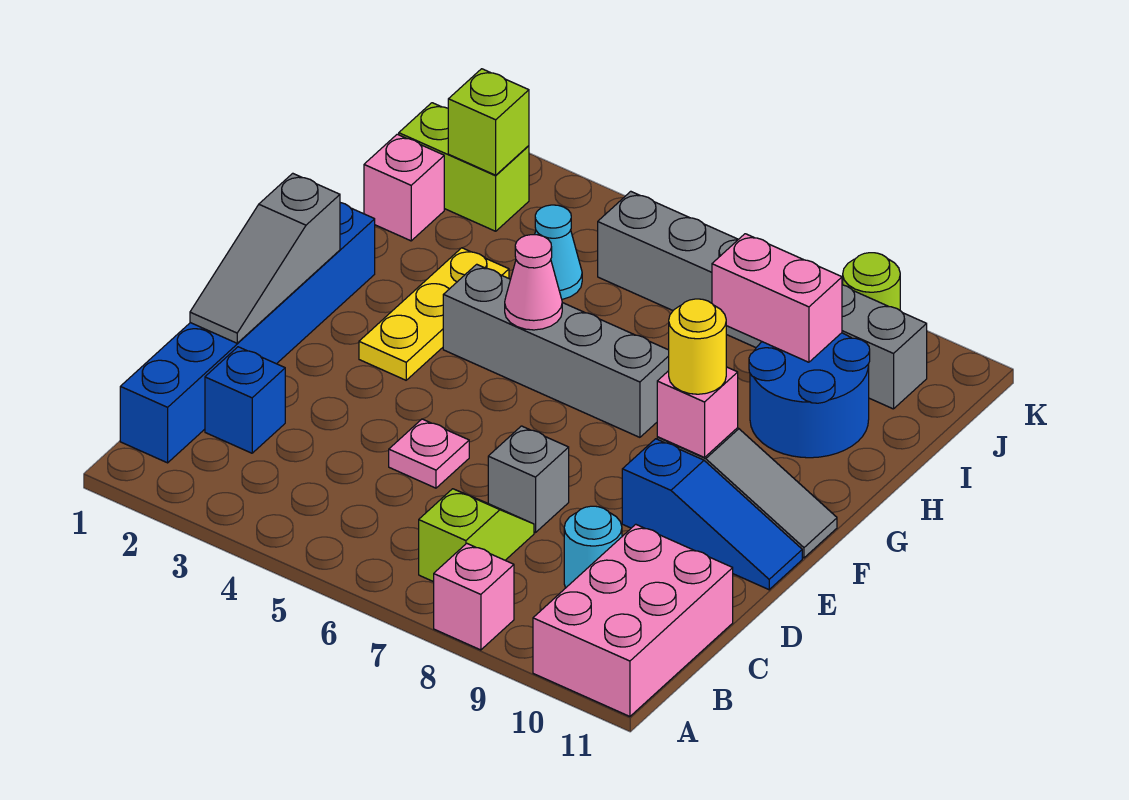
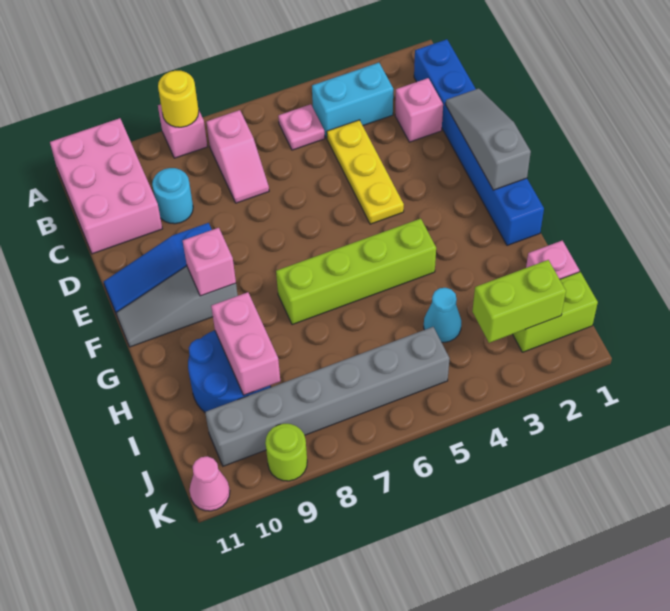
none -> cyan 1x2 brick [312,63,393,138]
lime 1x2 slope [419,489,534,582] -> pink 1x2 slope [206,110,269,203]
blue 1x1 brick [205,347,285,453] -> pink 1x1 brick [395,78,443,142]
pink 1x1 plate [389,419,469,488] -> pink 1x1 plate moved to [278,104,325,150]
grey 1x1 brick [488,426,569,533] -> none
yellow 1x3 plate [359,248,509,380] -> yellow 1x3 plate moved to [327,120,404,224]
yellow 1x1 round brick [669,299,726,394] -> yellow 1x1 round brick moved to [158,71,199,127]
grey 1x4 brick [443,264,669,437] -> lime 1x4 brick [276,219,436,325]
pink 1x1 cone [505,235,562,330] -> pink 1x1 cone moved to [190,456,230,511]
pink 1x2 brick [712,234,842,362] -> pink 1x2 brick turned to [211,292,280,395]
lime 1x1 brick [448,69,529,175] -> lime 1x2 brick [472,260,566,343]

